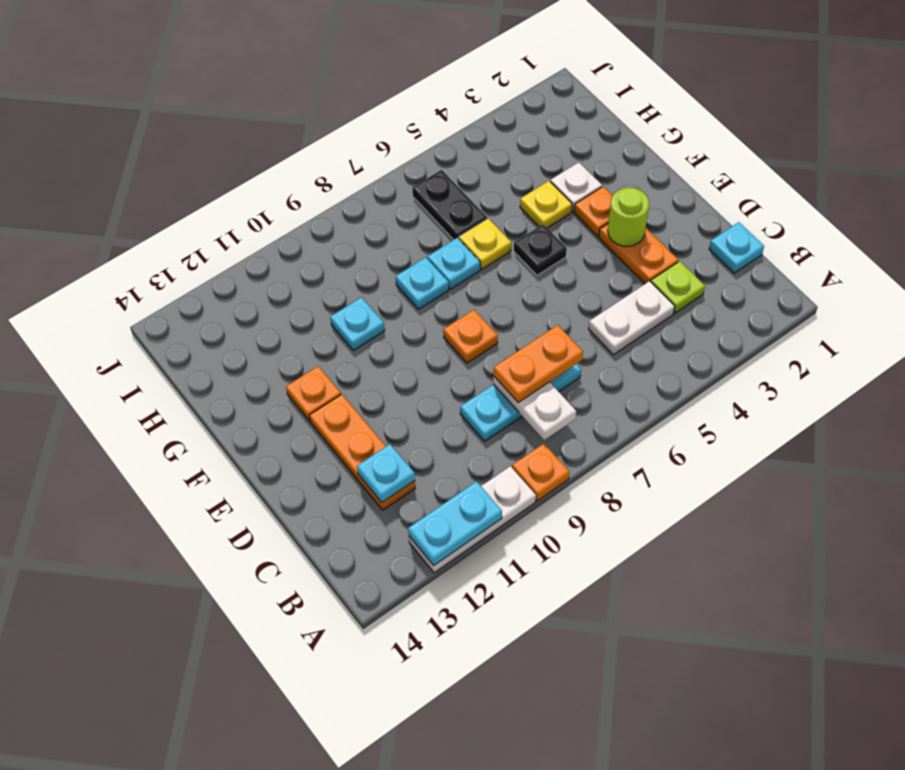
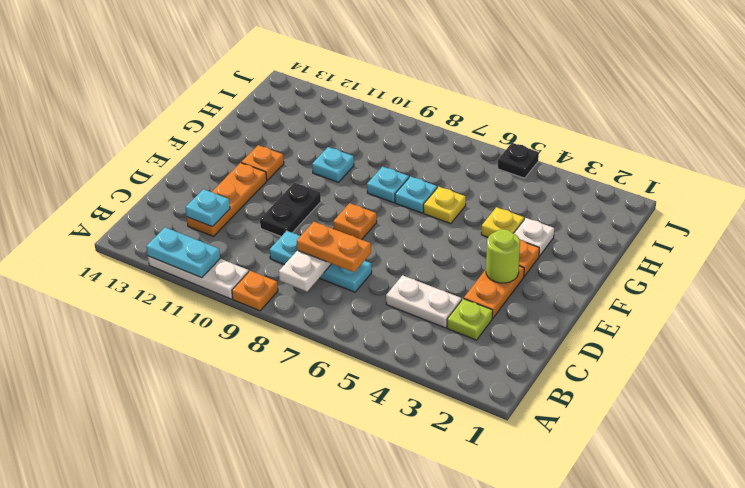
cyan 1x1 plate [709,222,764,273] -> none
black 1x1 plate [514,224,567,275] -> black 1x1 plate moved to [498,143,539,178]
black 1x2 plate [412,170,487,240] -> black 1x2 plate moved to [260,183,321,236]

